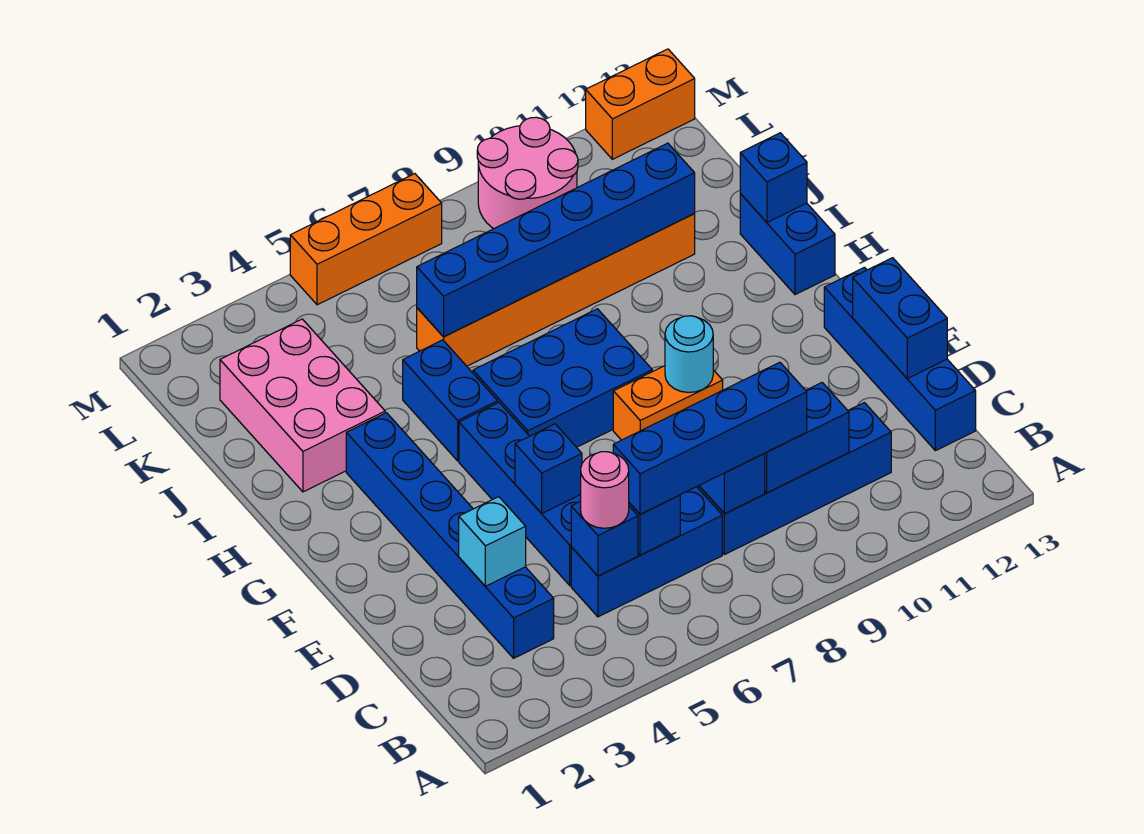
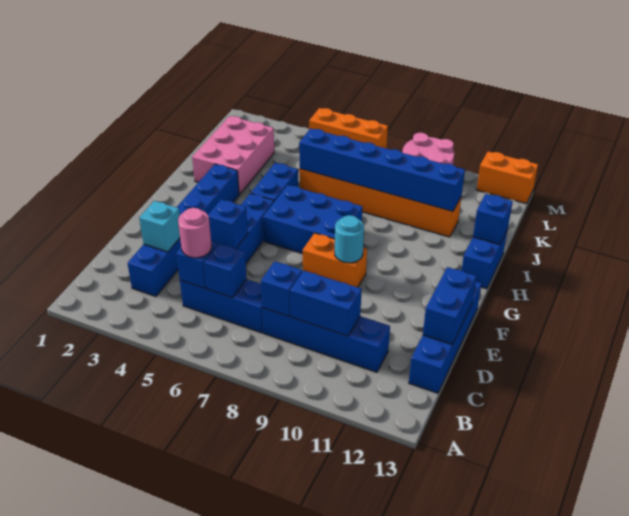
blue 1x4 brick [613,362,807,514] -> none

